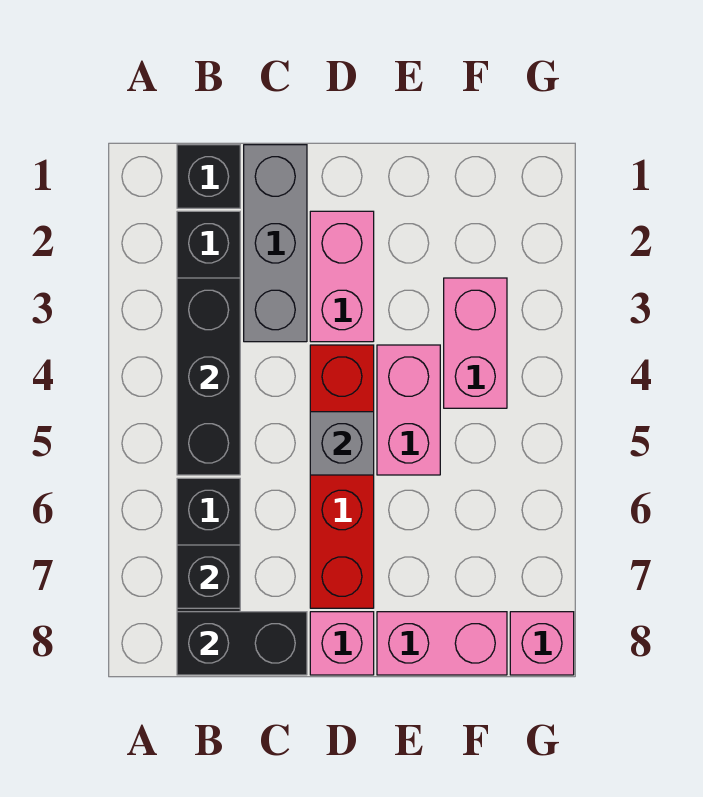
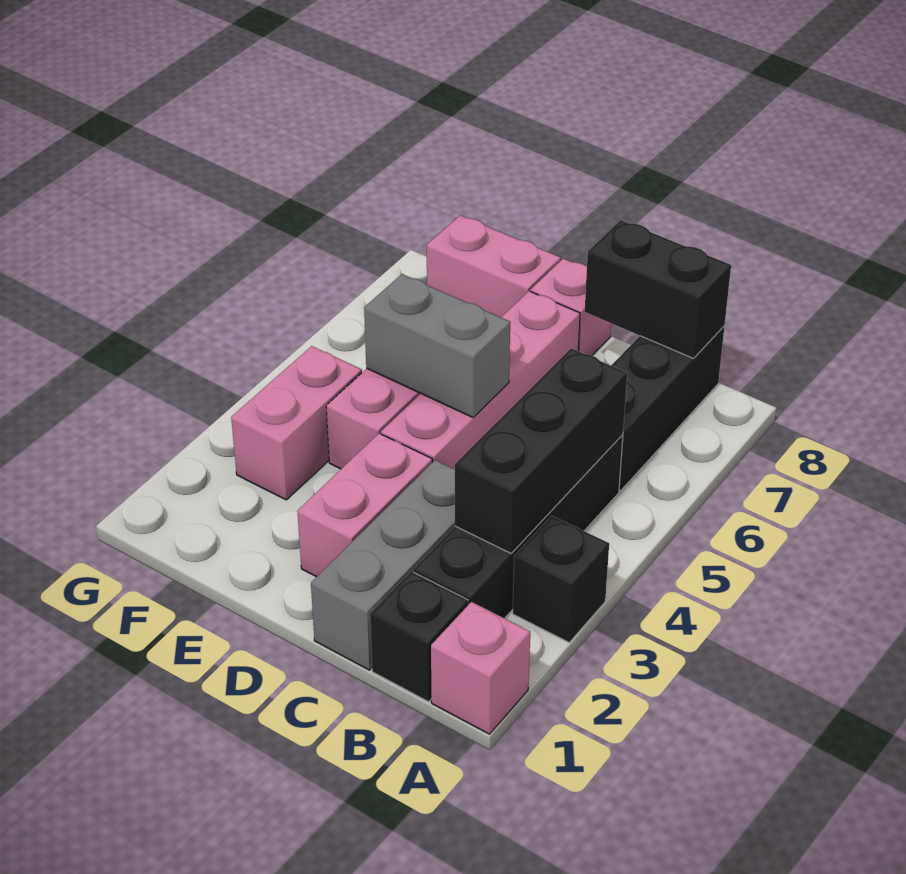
black 1x1 brick [177,545,240,608] -> black 1x1 brick moved to [513,516,609,642]
red 1x4 brick [310,345,374,608] -> pink 1x4 brick [381,291,580,469]
grey 1x1 brick [310,412,374,475] -> grey 1x2 brick [364,274,510,417]
pink 1x1 brick [510,612,574,675] -> pink 1x1 brick moved to [431,602,530,734]

